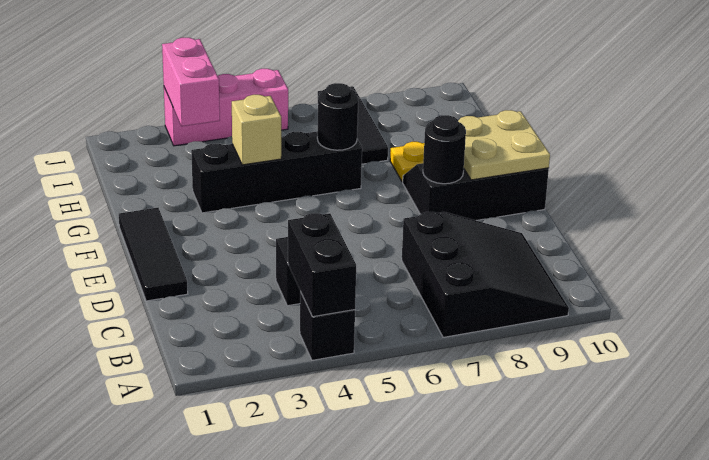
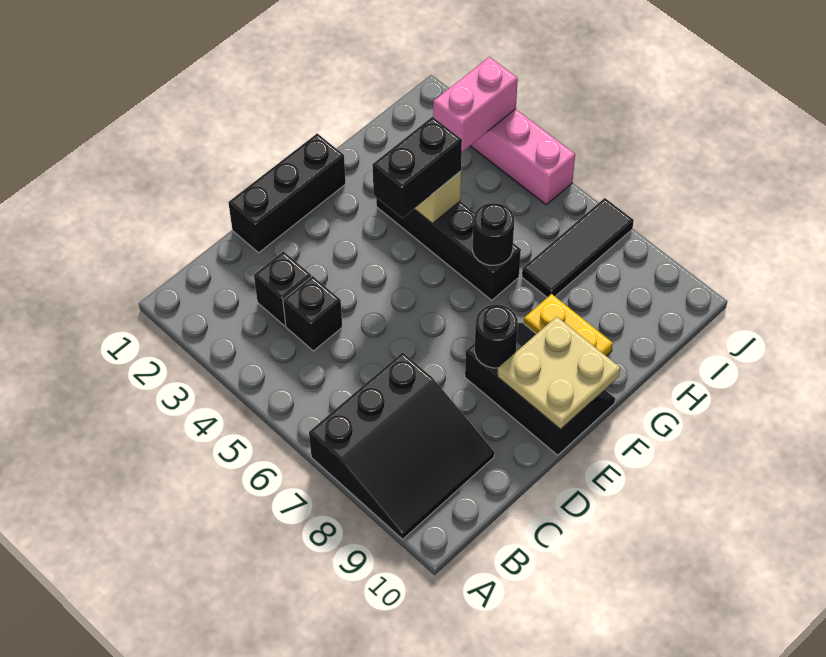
black 1x1 brick [300,291,355,360] -> black 1x1 brick moved to [254,251,311,326]
black 1x2 brick [288,213,356,317] -> black 1x2 brick moved to [372,117,462,218]
black 1x3 tile [119,208,188,301] -> black 1x3 brick [228,133,346,253]

